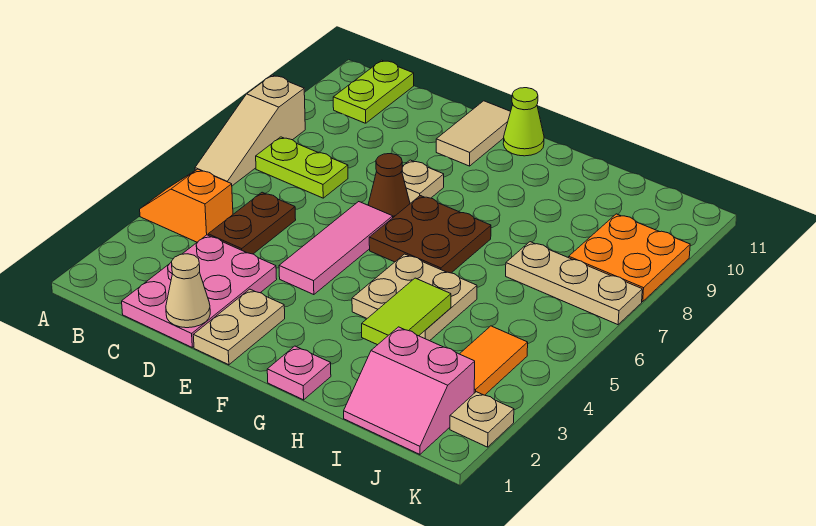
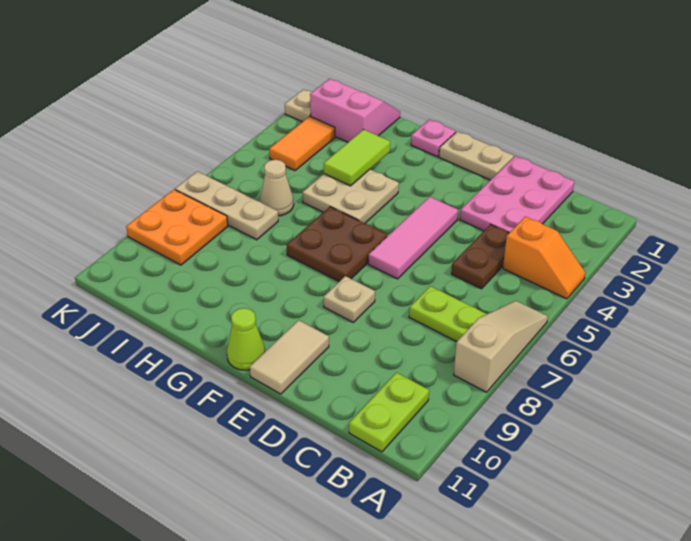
tan 1x1 cone [166,254,210,328] -> tan 1x1 cone moved to [260,160,294,216]
tan 1x2 plate [193,289,285,365] -> tan 1x2 plate turned to [439,131,514,180]
brown 1x1 cone [368,154,410,217] -> none

